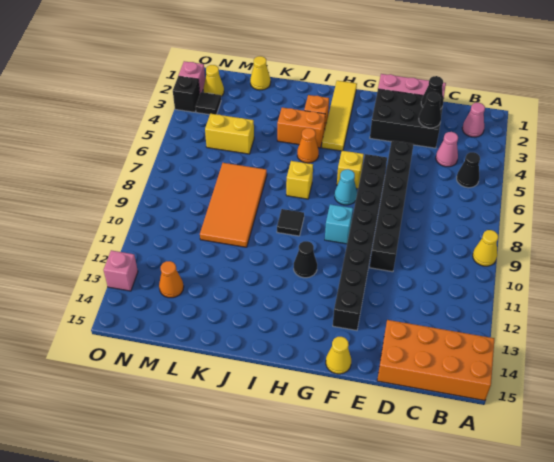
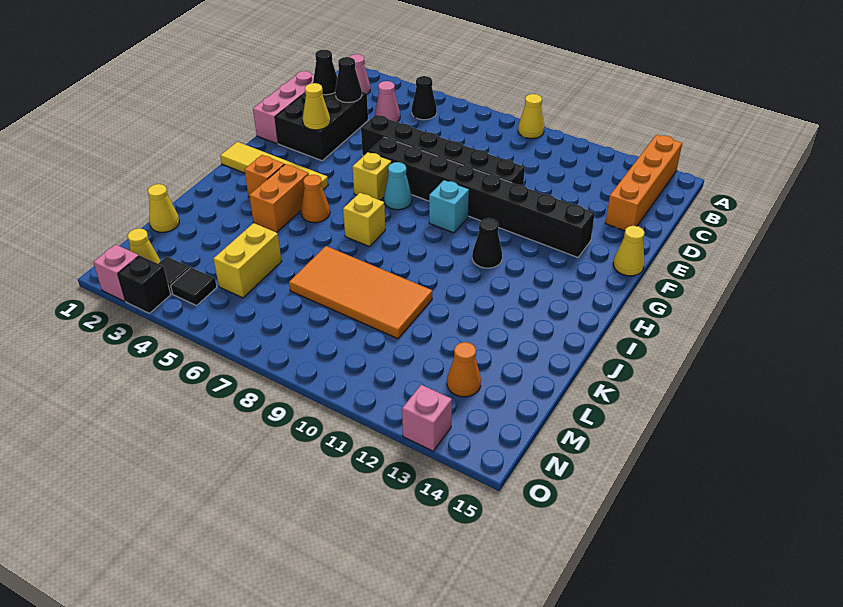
orange 2x4 brick [377,320,494,401] -> orange 1x4 brick [605,135,682,231]
none -> yellow 1x1 cone [303,83,330,130]
black 1x1 tile [277,209,304,236] -> black 1x1 tile moved to [171,267,217,306]

